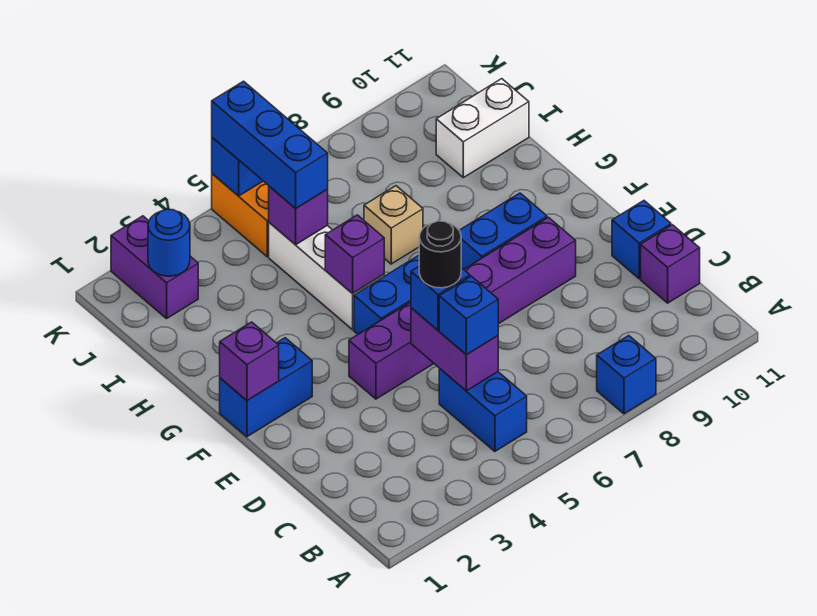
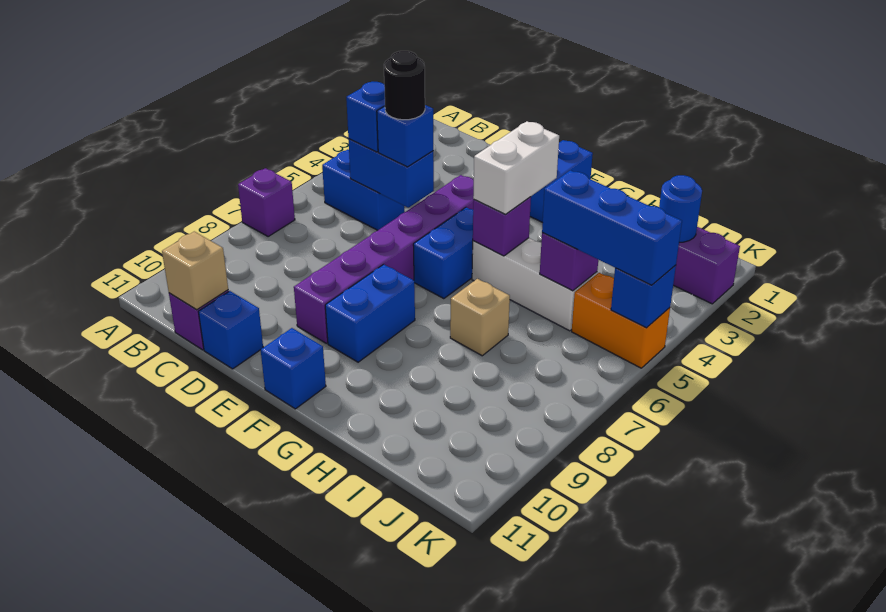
blue 1x1 brick [597,335,656,414] -> blue 1x1 brick moved to [261,328,326,409]
purple 1x2 brick [411,308,498,391] -> blue 1x2 brick [349,139,434,208]
none -> tan 1x1 brick [162,231,228,310]
purple 1x1 brick [220,322,279,400] -> purple 1x1 brick moved to [238,168,295,237]
white 1x2 brick [436,79,529,178] -> white 1x2 brick moved to [473,121,559,215]

